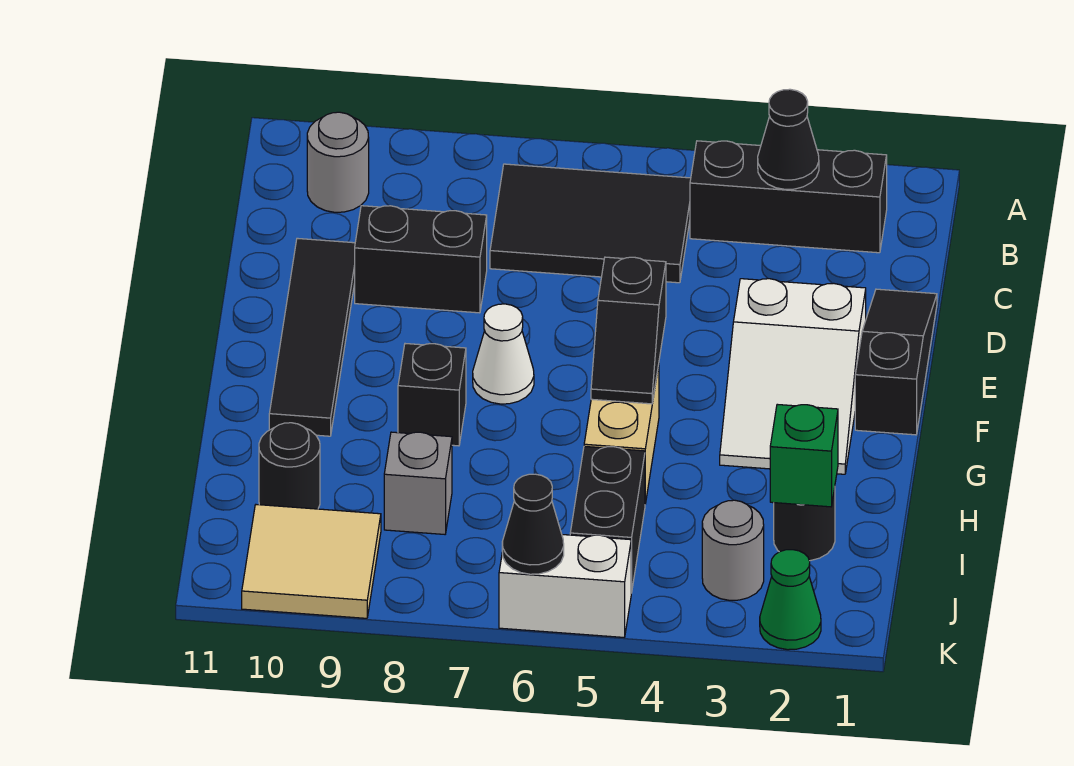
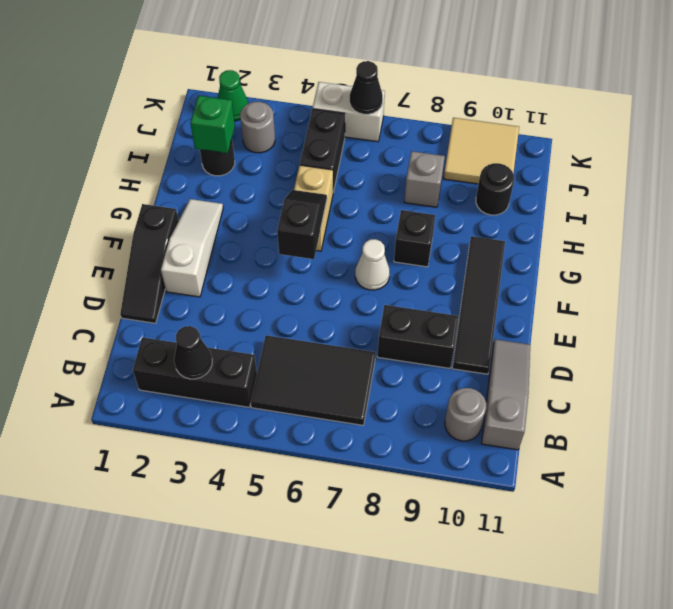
none -> grey 1x3 slope [481,339,530,450]
white 2x3 slope [720,279,866,474] -> white 1x3 slope [161,199,223,297]

